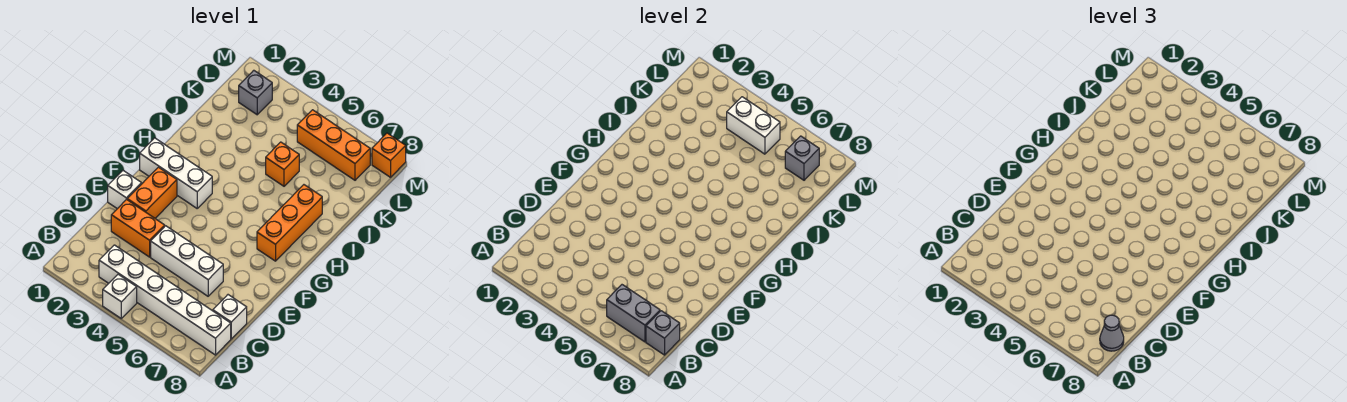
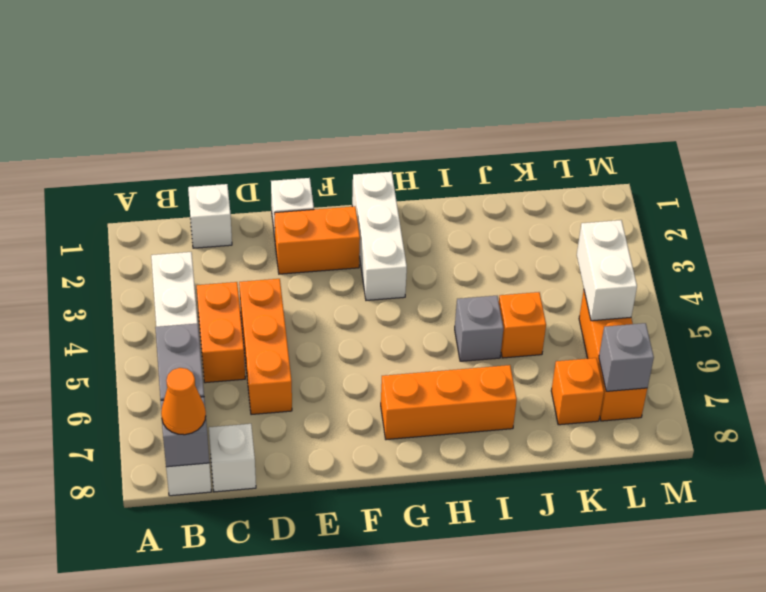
white 1x1 brick [103,274,137,318] -> white 1x1 brick moved to [188,184,232,248]
grey 1x1 cone [1100,315,1124,351] -> orange 1x1 cone [161,368,206,435]
orange 1x2 brick [111,199,165,257] -> orange 1x2 brick moved to [197,282,245,383]
white 1x3 brick [151,226,223,296] -> orange 1x3 brick [239,279,292,415]
grey 1x1 brick [239,70,272,115] -> grey 1x1 brick moved to [455,296,503,361]
orange 1x1 brick [372,133,406,177] -> orange 1x1 brick moved to [551,358,604,425]

